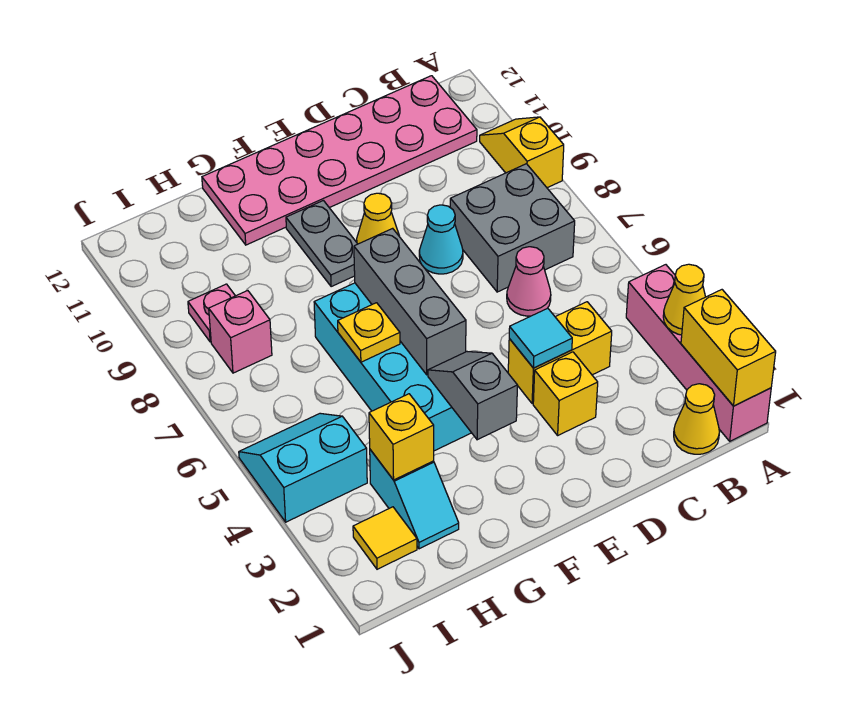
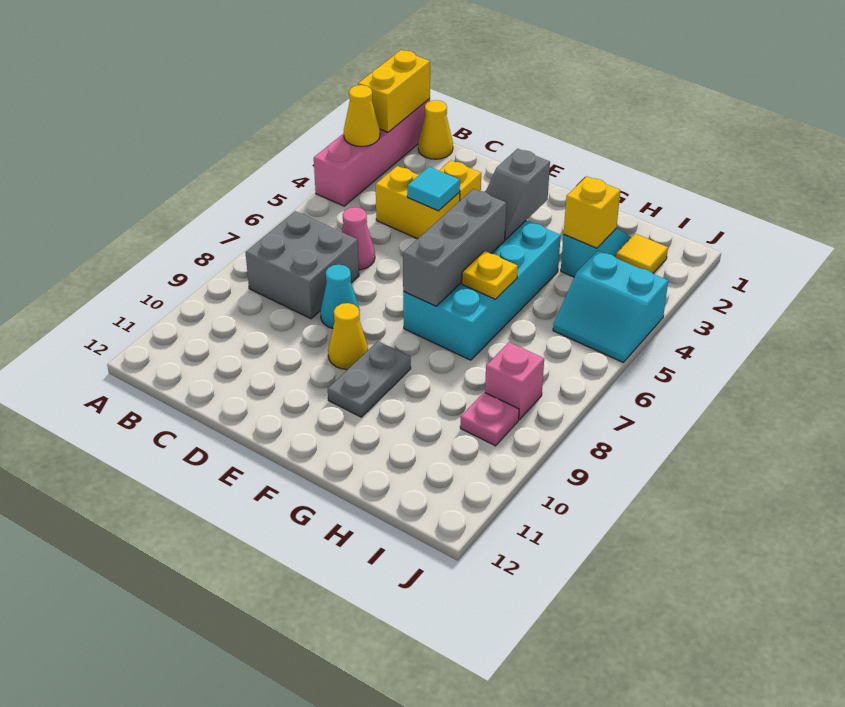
yellow 1x2 slope [480,117,564,188] -> none
pink 2x6 plate [202,76,477,245] -> none

